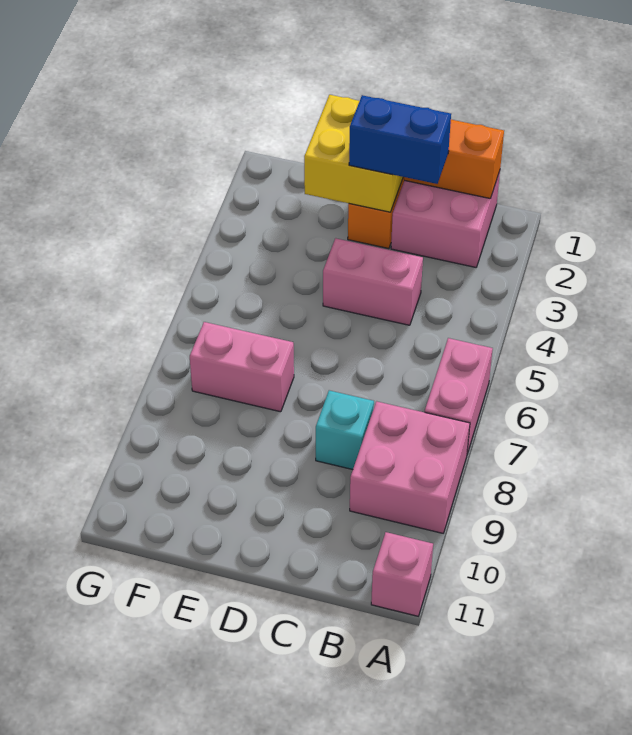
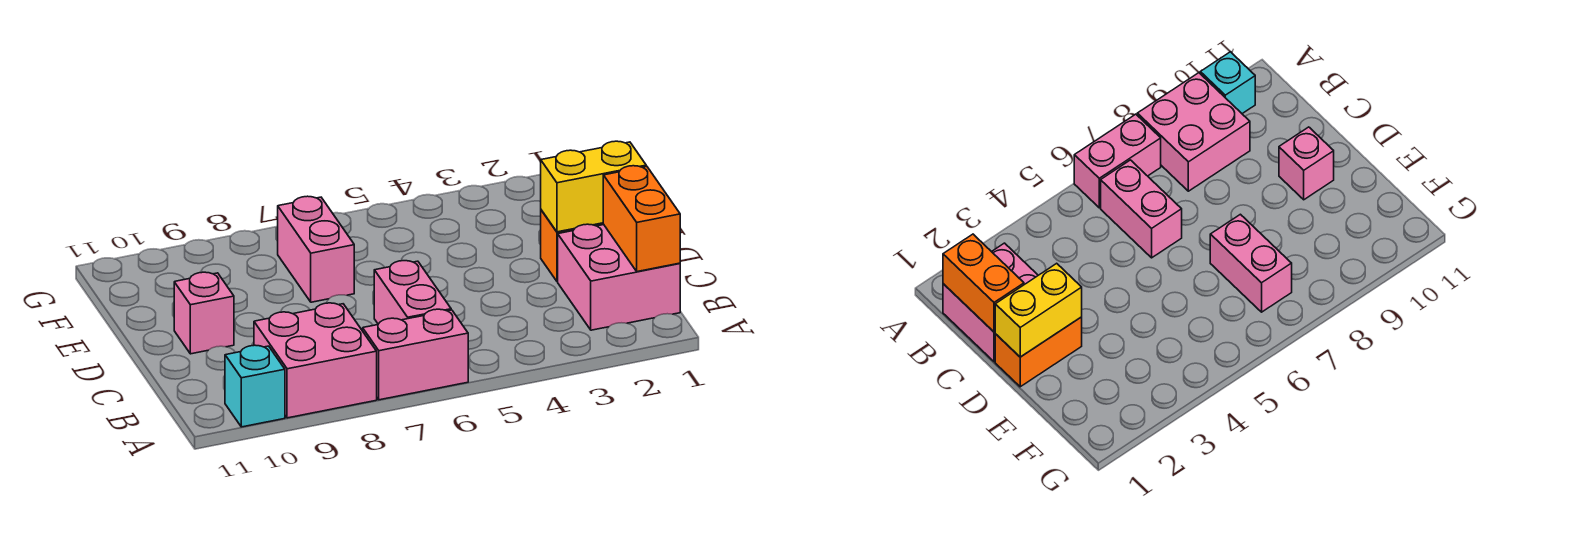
pink 1x1 brick [371,532,433,616] -> pink 1x1 brick moved to [174,272,234,354]
blue 1x2 brick [349,95,451,184] -> none
pink 1x2 brick [323,238,423,325] -> pink 1x2 brick moved to [374,261,451,324]
cyan 1x1 brick [316,390,374,470] -> cyan 1x1 brick moved to [225,345,285,427]
yellow 2x2 brick [304,95,403,212] -> yellow 1x2 brick [541,141,646,232]

